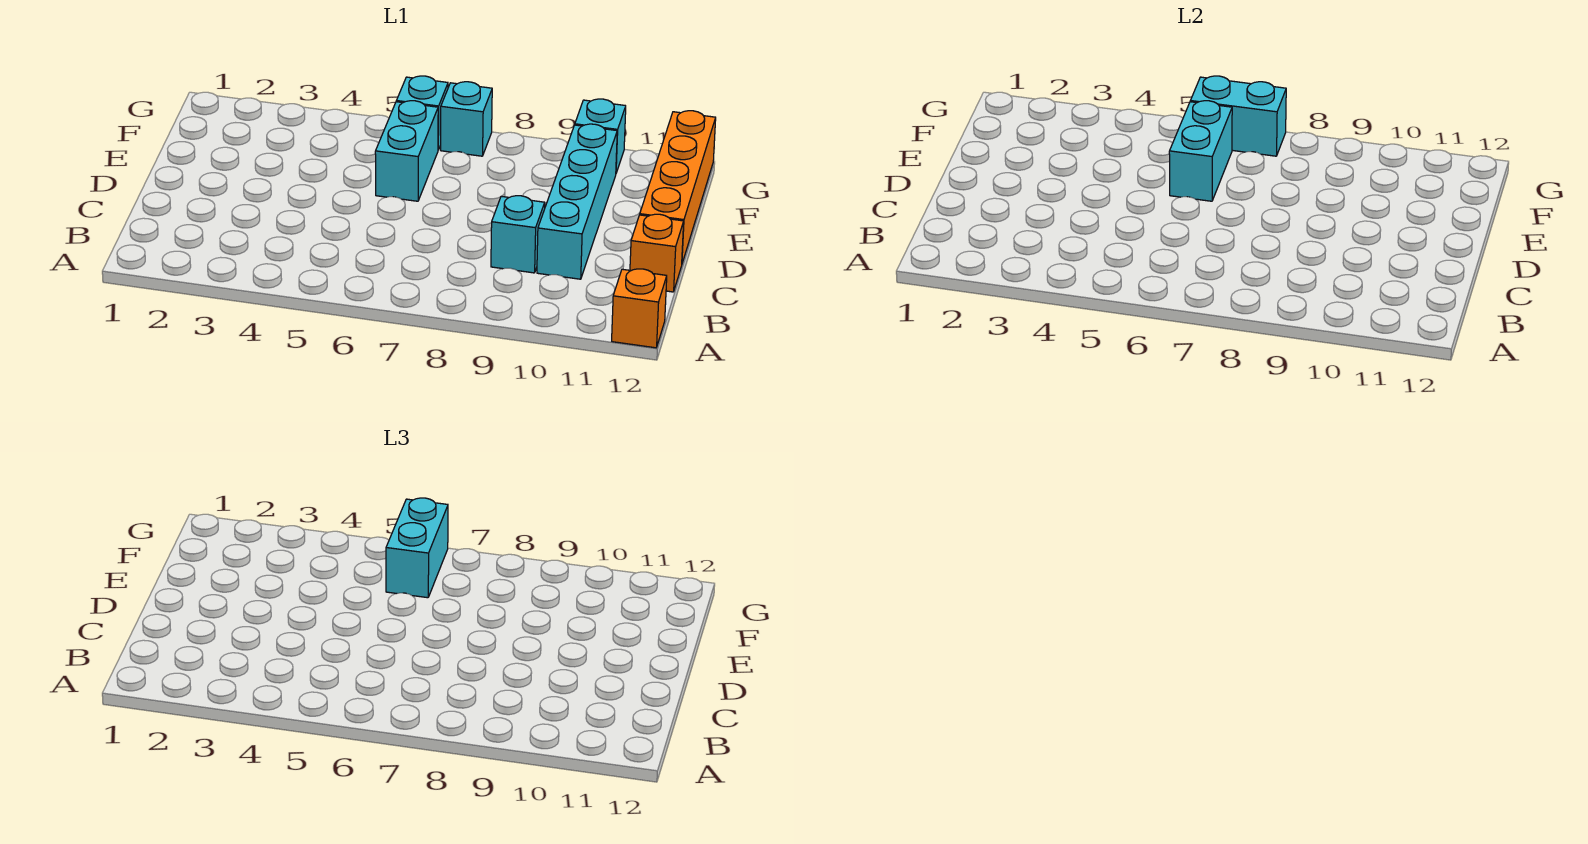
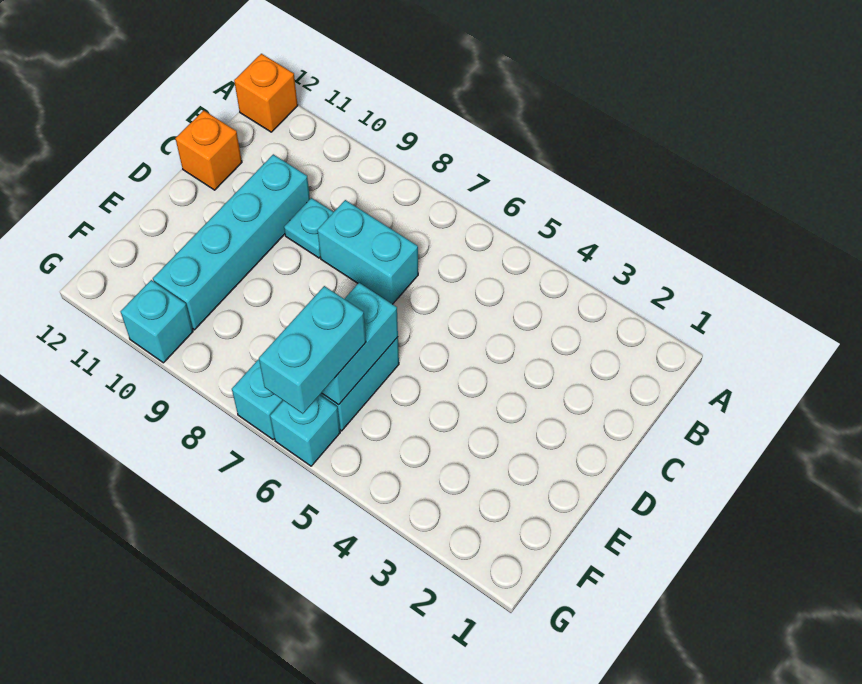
cyan 1x1 brick [491,196,545,273] -> cyan 1x1 plate [284,198,333,258]
orange 1x4 brick [640,111,716,263] -> none
cyan 1x2 brick [1190,76,1286,156] -> cyan 1x2 brick moved to [318,200,418,304]

